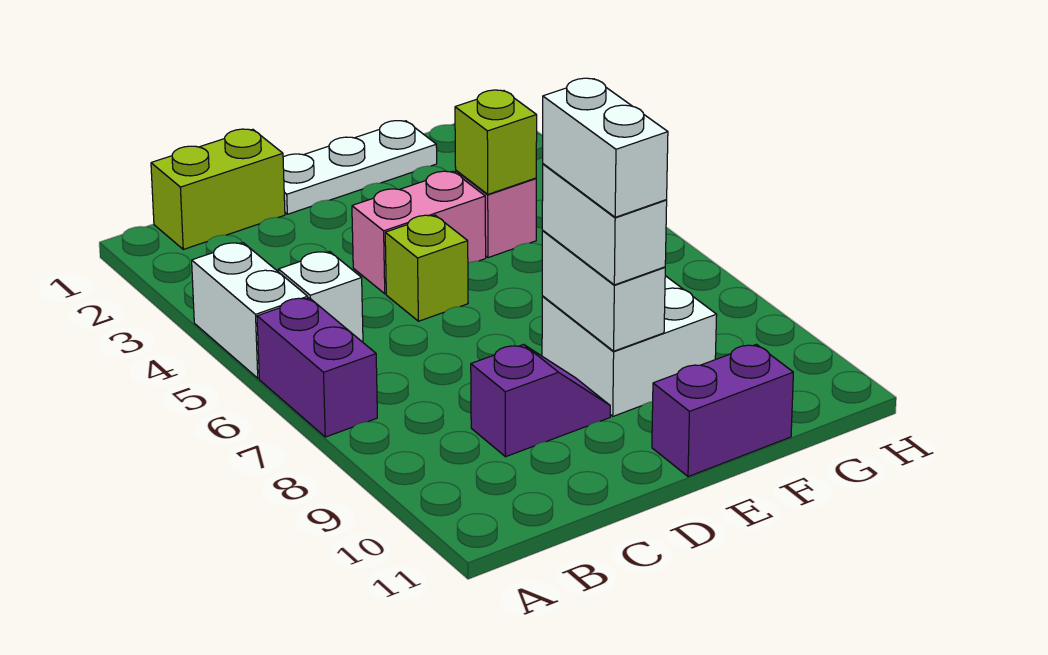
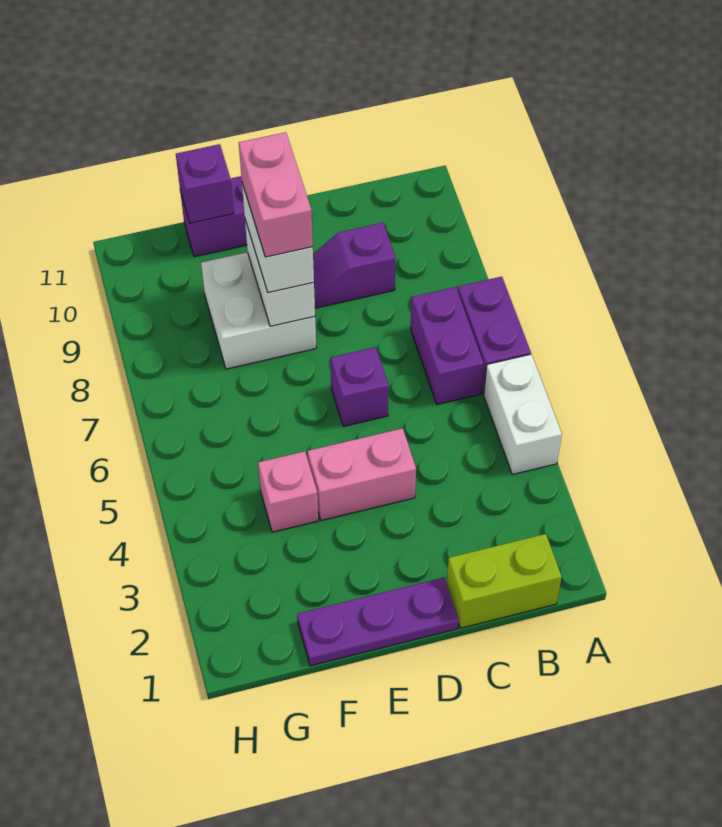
white 1x1 brick [278,252,363,341] -> none
none -> purple 1x2 brick [411,287,484,404]
white 1x3 plate [283,121,437,214] -> purple 1x3 plate [297,577,459,666]
lime 1x1 brick [385,215,468,321] -> none
none -> purple 1x1 brick [331,347,388,426]
white 1x2 brick [543,78,668,217] -> pink 1x2 brick [239,132,313,257]
lime 1x1 brick [455,90,537,194] -> none
none -> purple 1x1 brick [176,144,234,223]

